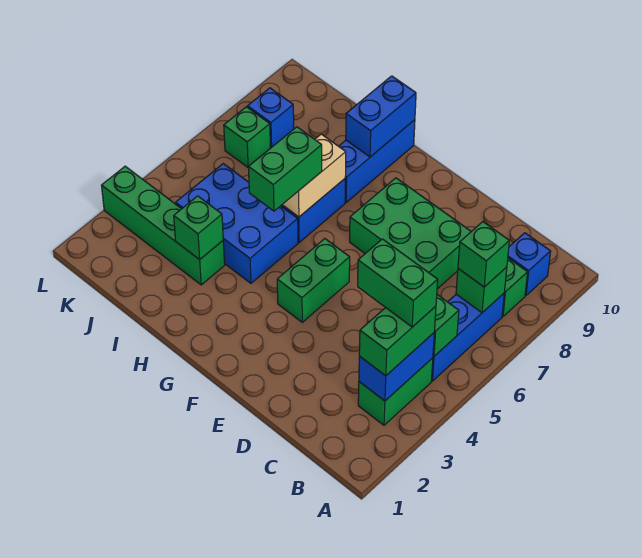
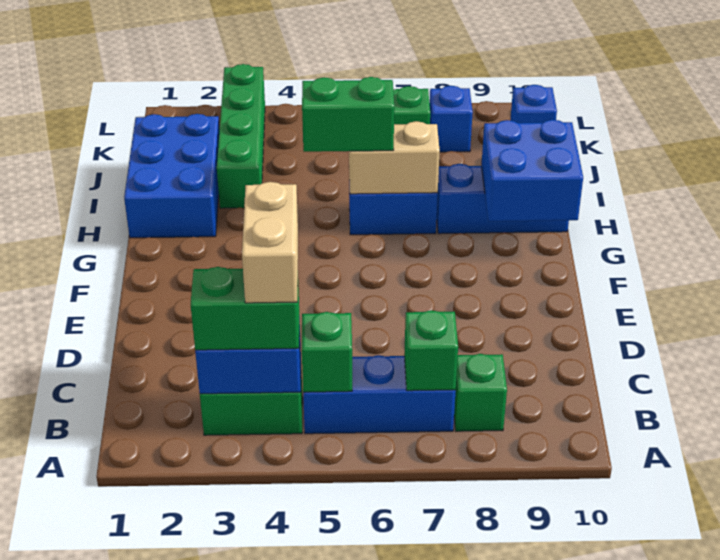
green 1x2 brick [358,239,438,327] -> tan 1x2 brick [242,182,298,303]
green 1x1 brick [458,222,509,287] -> none
blue 1x1 brick [508,233,551,295] -> blue 1x1 brick moved to [510,85,557,123]
green 2x3 brick [350,178,471,289] -> none
green 1x2 brick [277,239,350,322] -> none
blue 2x3 brick [176,164,298,283] -> blue 2x3 brick moved to [124,114,220,238]
blue 1x2 brick [346,76,416,157] -> blue 2x2 brick [481,120,583,221]
green 1x1 brick [174,196,223,260] -> none

